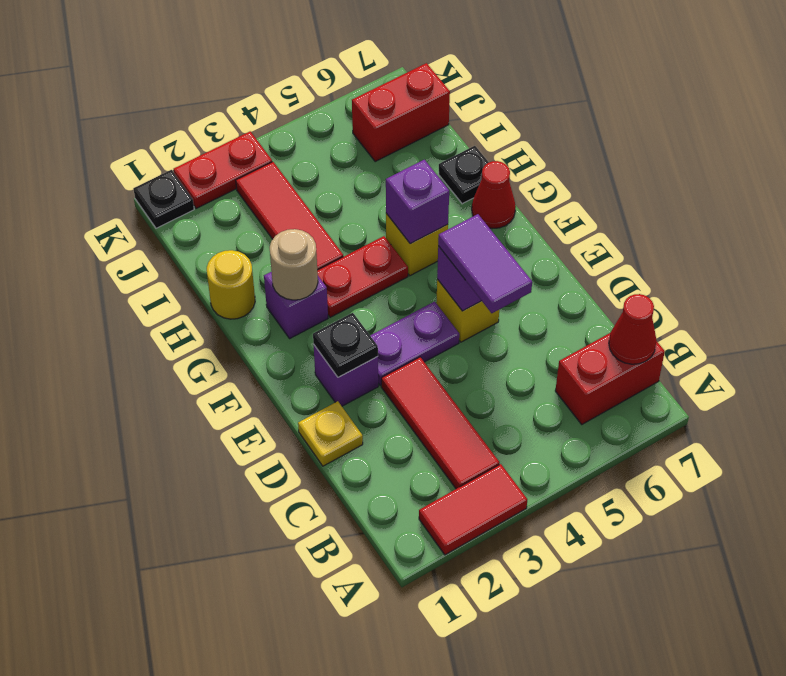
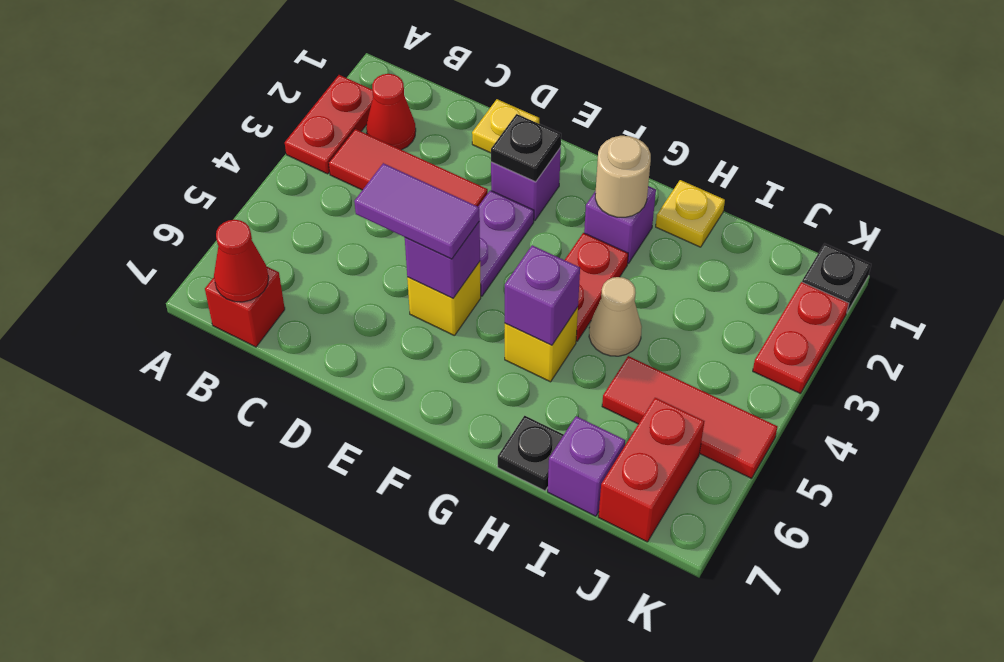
red 1x2 tile [419,464,527,555] -> red 1x2 plate [285,75,373,174]
red 1x2 brick [555,333,665,424] -> red 1x1 brick [205,266,285,347]
red 1x1 cone [472,161,516,229] -> red 1x1 cone moved to [366,74,416,150]
yellow 1x1 round brick [207,250,255,319] -> yellow 1x1 plate [656,180,725,247]
red 1x3 tile [236,162,343,270] -> red 1x3 tile moved to [602,356,778,478]
none -> tan 1x1 cone [589,277,642,356]
none -> purple 1x1 brick [548,416,625,516]

